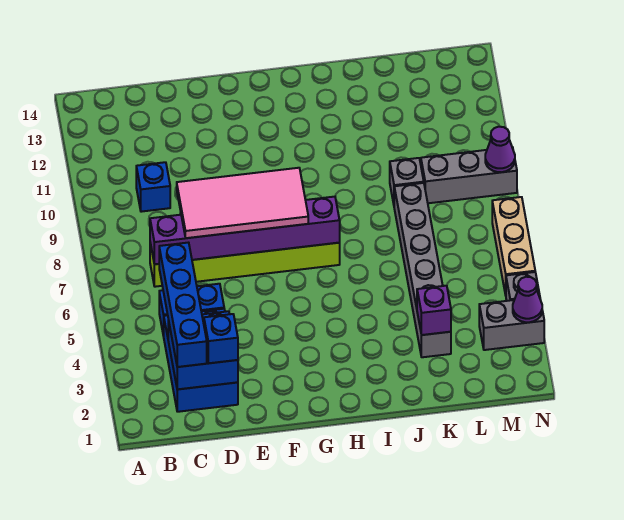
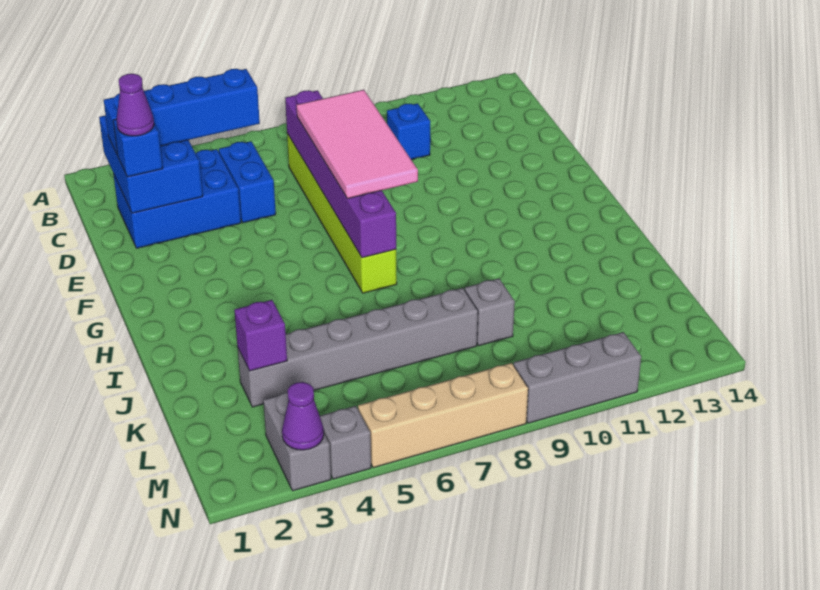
blue 2x2 brick [168,311,238,389] -> blue 2x3 brick [99,115,203,213]
grey 1x3 brick [421,147,517,203] -> grey 1x3 brick turned to [513,332,641,423]
tan 1x3 brick [492,197,535,295] -> tan 1x4 brick [358,363,528,468]
purple 1x1 cone [485,127,515,172] -> purple 1x1 cone moved to [116,74,154,136]

